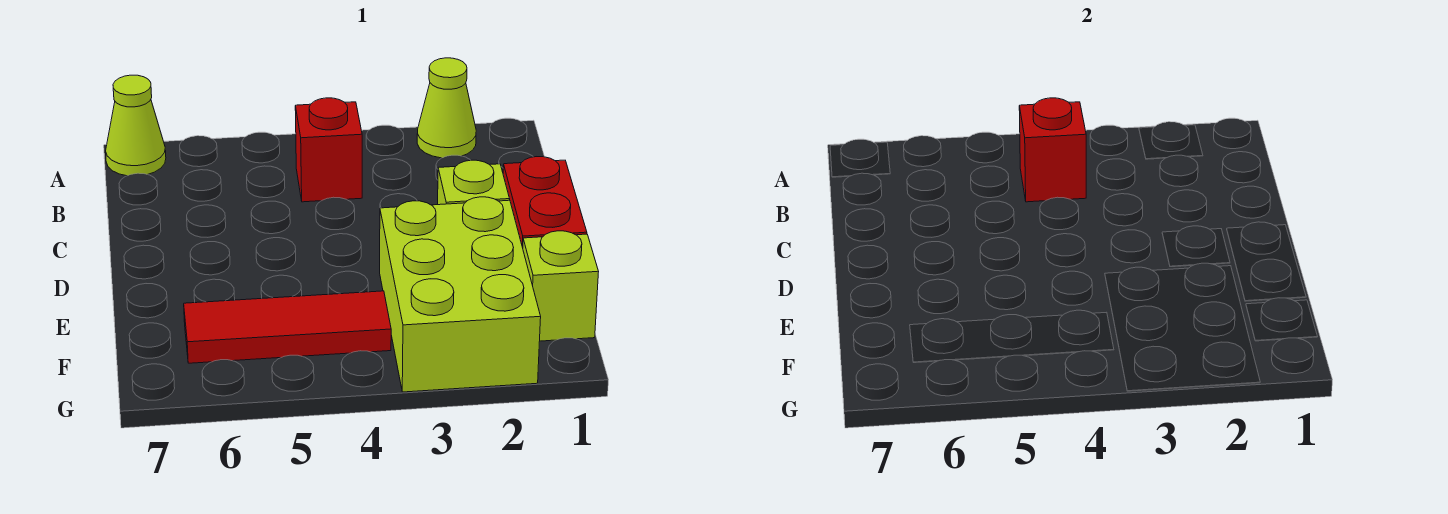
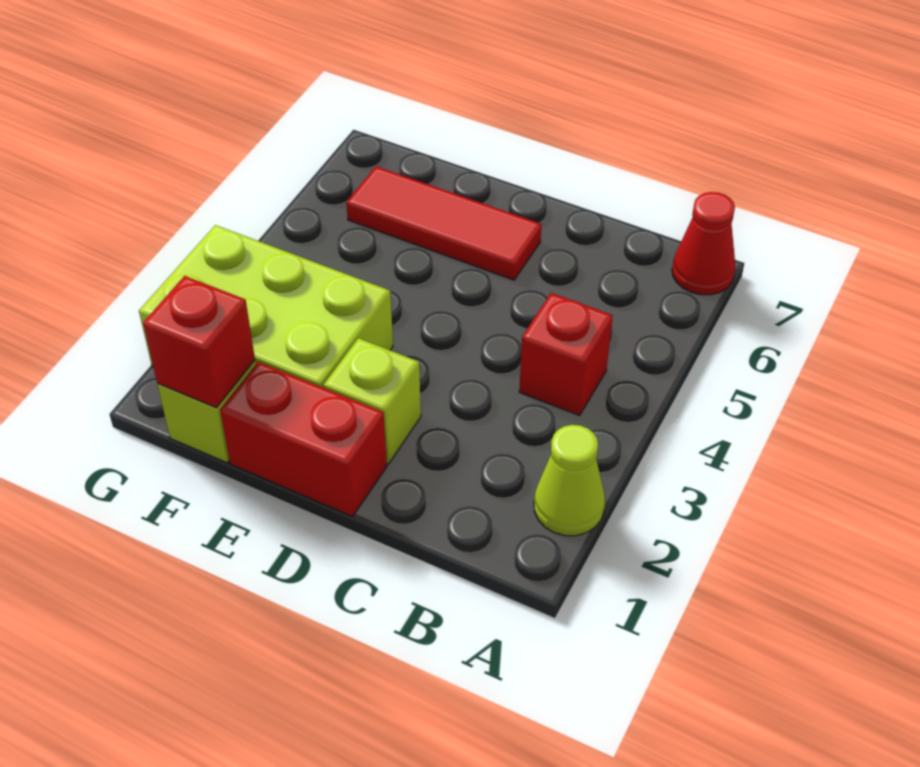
lime 1x1 cone [106,75,166,176] -> red 1x1 cone [672,192,736,295]
red 1x1 brick [1019,98,1086,202] -> red 1x1 brick moved to [143,276,255,408]
red 1x3 tile [184,291,391,363] -> red 1x3 tile turned to [346,166,542,280]

